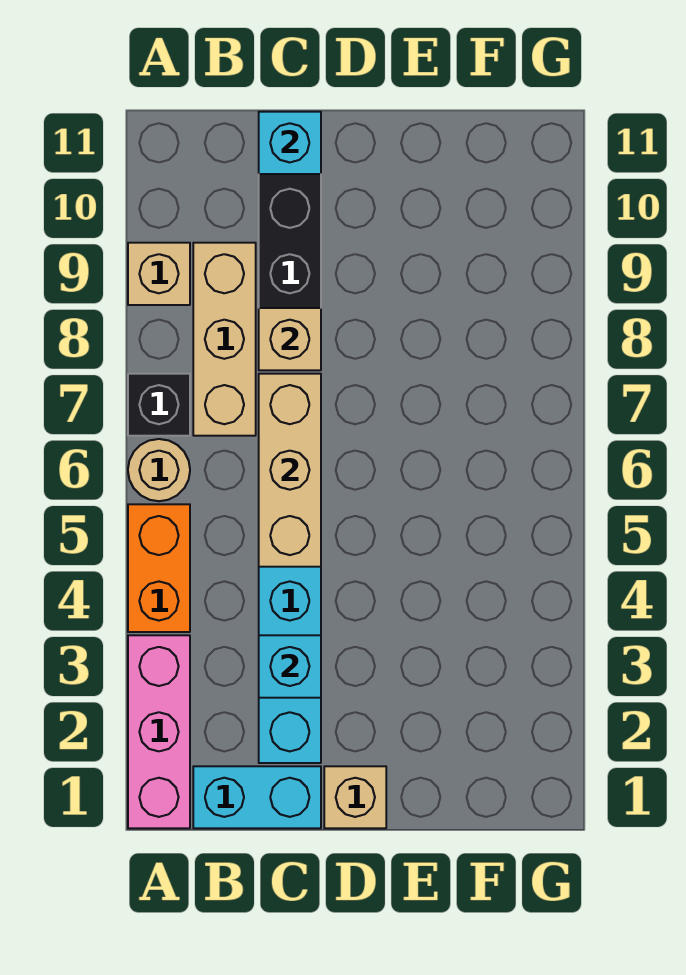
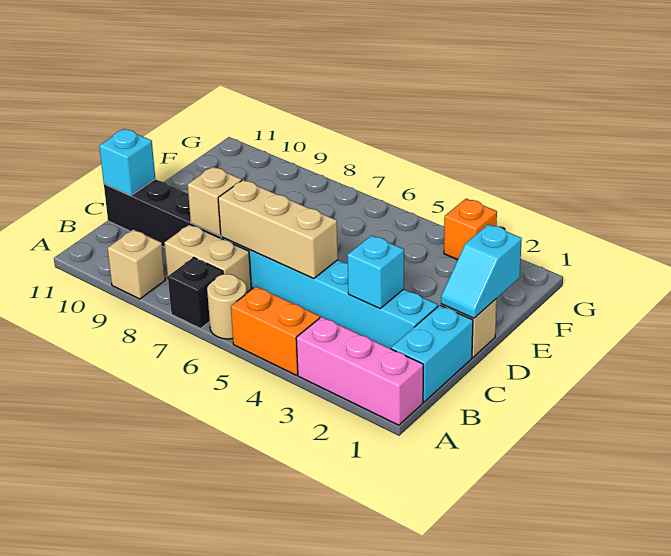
tan 1x3 brick [193,243,256,436] -> tan 1x2 brick [165,224,251,292]
none -> cyan 1x2 slope [441,224,522,318]
none -> orange 1x1 brick [444,199,497,260]

